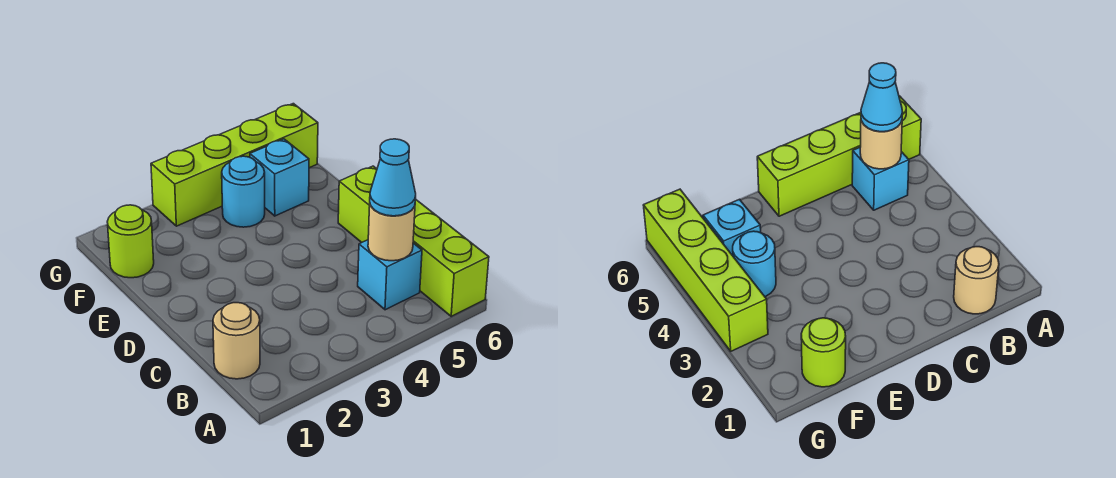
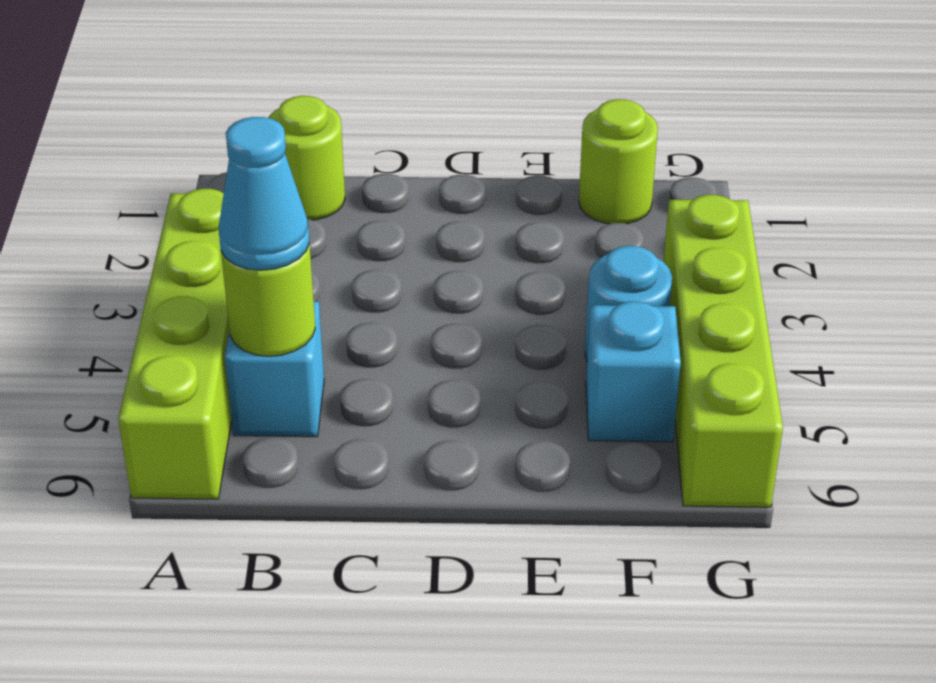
lime 1x4 brick [338,166,489,316] -> lime 1x4 brick turned to [118,189,232,499]
tan 1x1 round brick [213,303,260,379] -> lime 1x1 round brick [268,96,345,220]
tan 1x1 round brick [368,205,415,261] -> lime 1x1 round brick [221,243,315,356]

